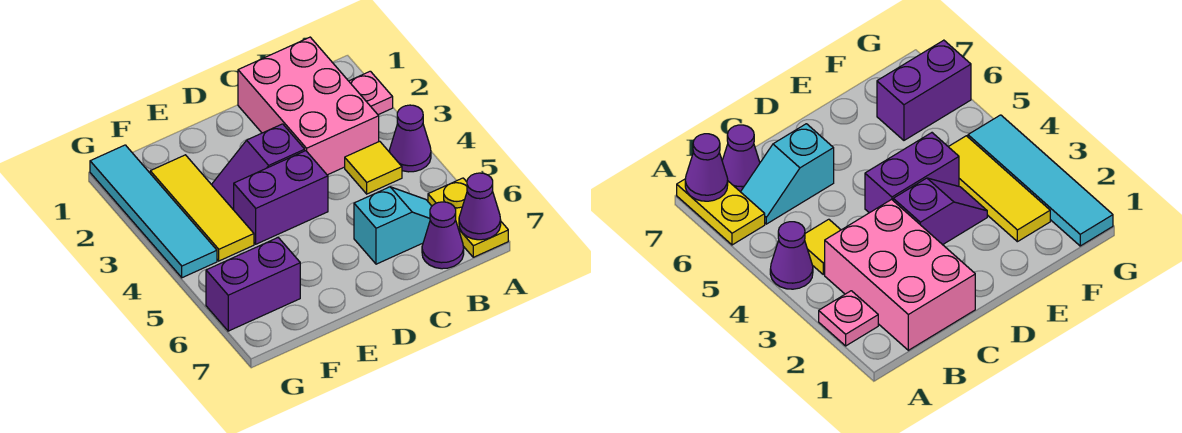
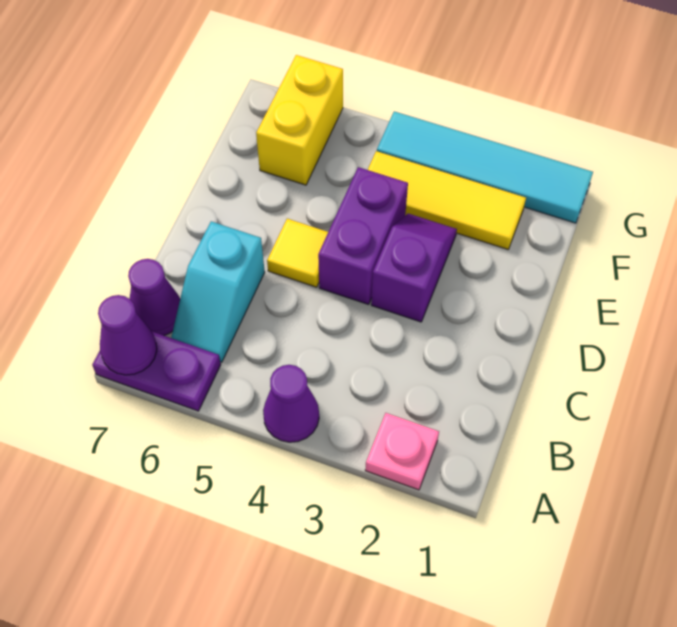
yellow 1x2 plate [428,178,508,257] -> purple 1x2 plate [92,332,221,411]
pink 2x3 brick [238,37,379,175] -> none
yellow 1x1 tile [345,141,402,194] -> yellow 1x1 tile moved to [267,219,328,287]
purple 1x2 brick [206,238,300,331] -> yellow 1x2 brick [256,55,343,185]

